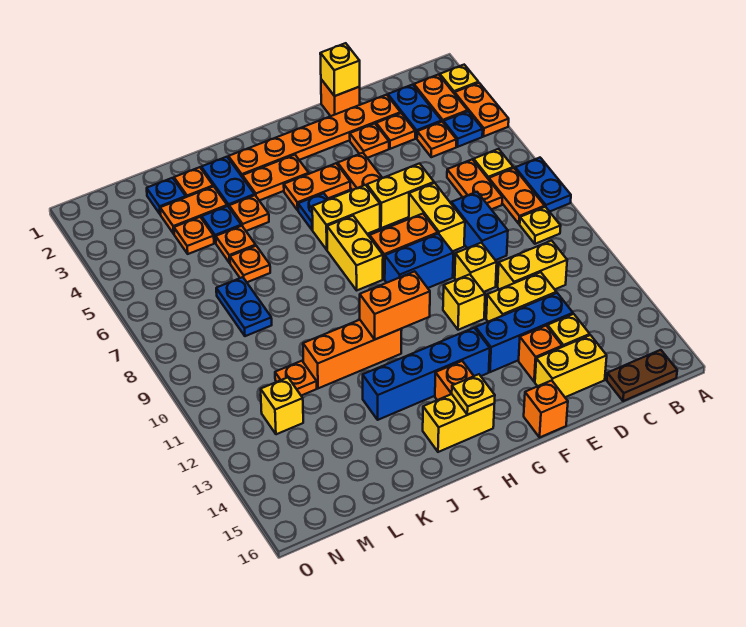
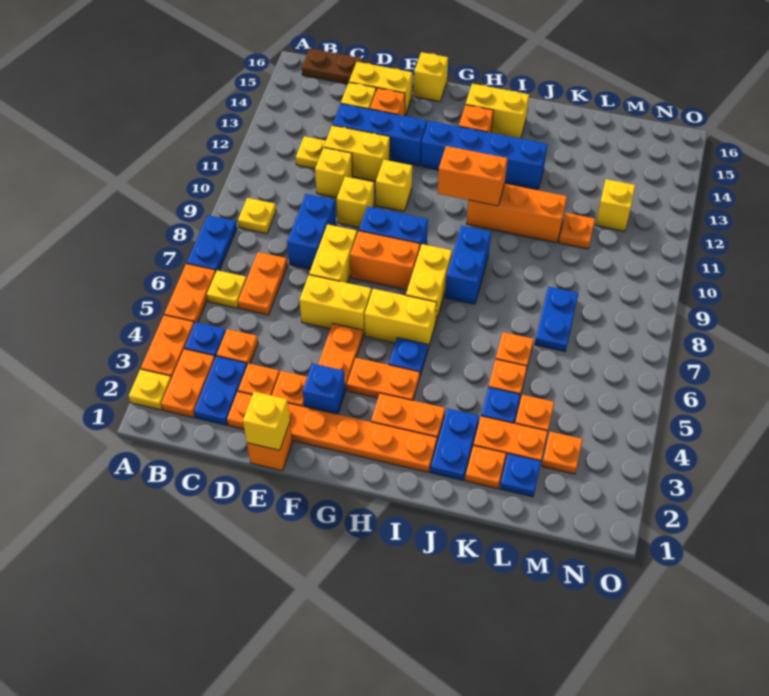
orange 1x2 plate [489,168,545,224] -> orange 1x2 plate moved to [165,264,216,324]
yellow 1x2 brick [498,241,567,289] -> yellow 1x1 brick [315,148,353,198]
none -> blue 1x1 brick [303,363,345,414]
orange 1x1 brick [524,380,568,437] -> yellow 1x1 brick [414,52,448,102]
yellow 1x1 plate [452,374,495,415] -> yellow 1x1 plate moved to [296,136,326,169]
none -> blue 1x2 brick [445,226,491,304]
orange 1x1 plate [229,195,269,231] -> orange 1x1 plate moved to [542,432,583,474]

